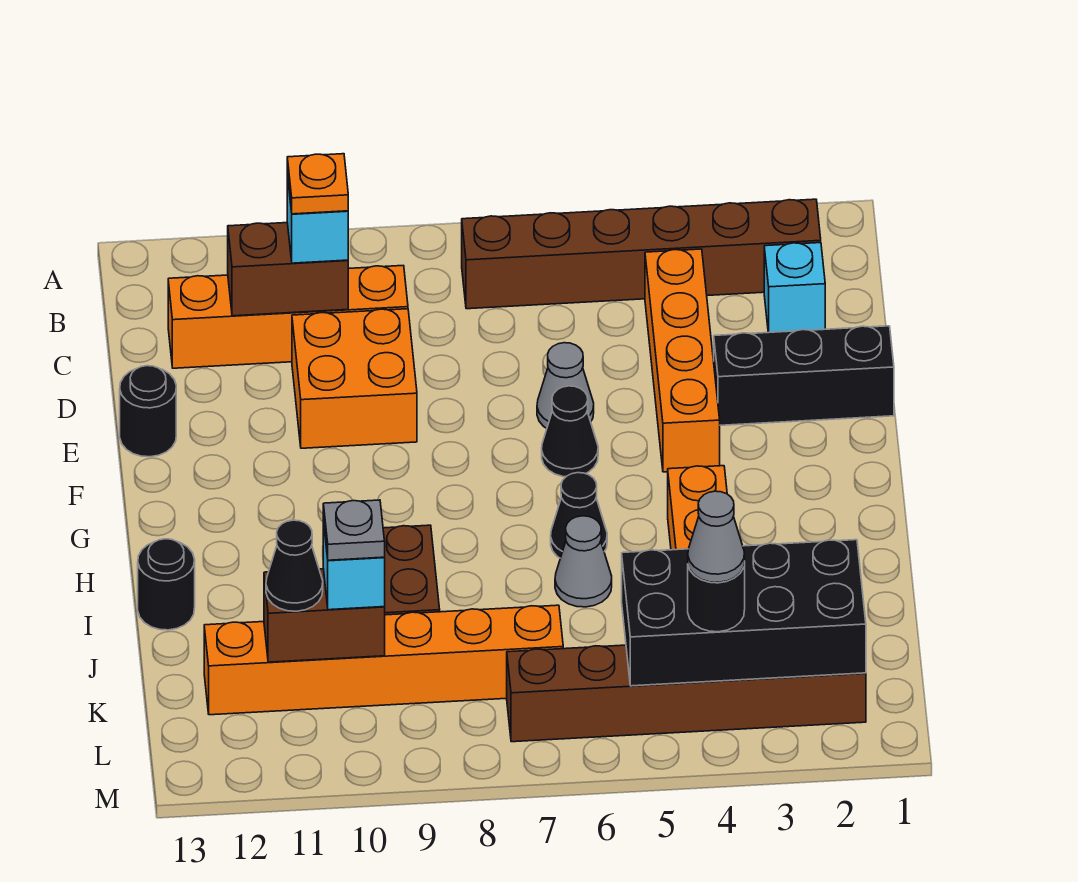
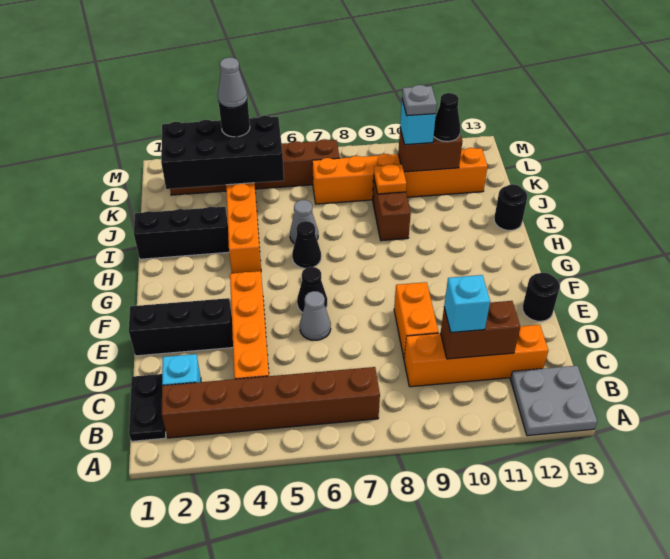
none -> grey 2x2 plate [510,366,597,436]
none -> black 1x2 plate [129,374,166,441]
orange 1x1 plate [287,154,348,214] -> orange 1x1 plate moved to [374,164,406,194]
orange 2x2 brick [292,309,417,448] -> orange 1x2 brick [394,282,439,358]
none -> black 1x3 brick [134,207,229,259]

